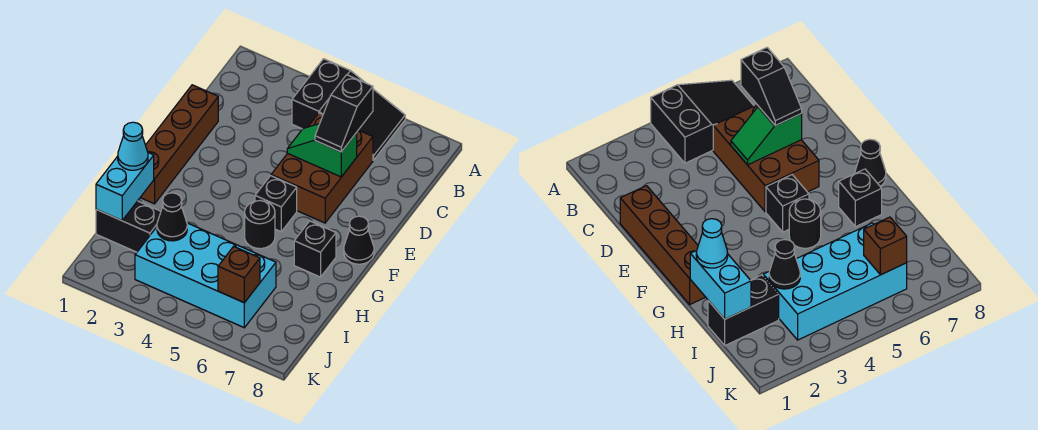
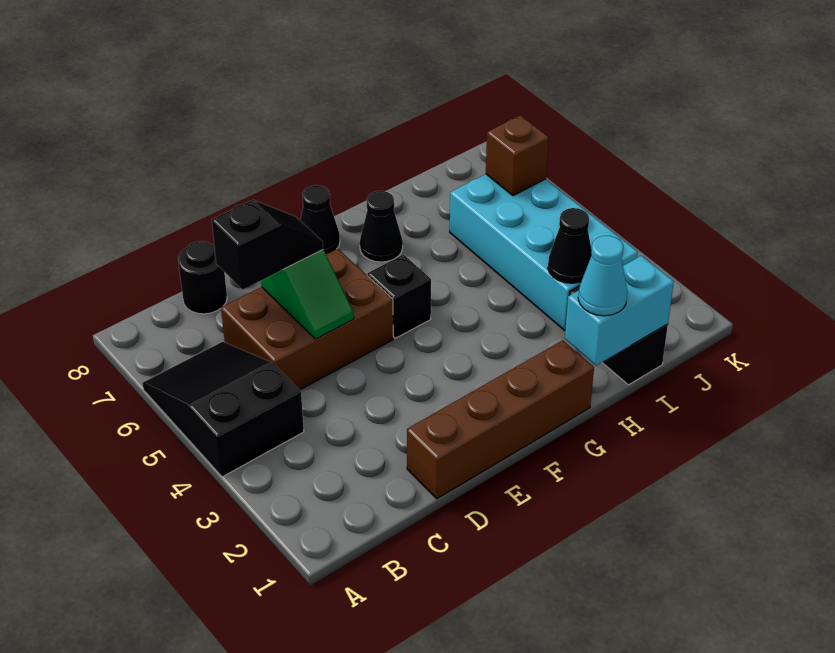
black 1x1 round brick [245,201,275,249] -> black 1x1 round brick moved to [178,241,227,314]
black 1x1 brick [294,221,336,277] -> black 1x1 cone [360,191,403,262]

